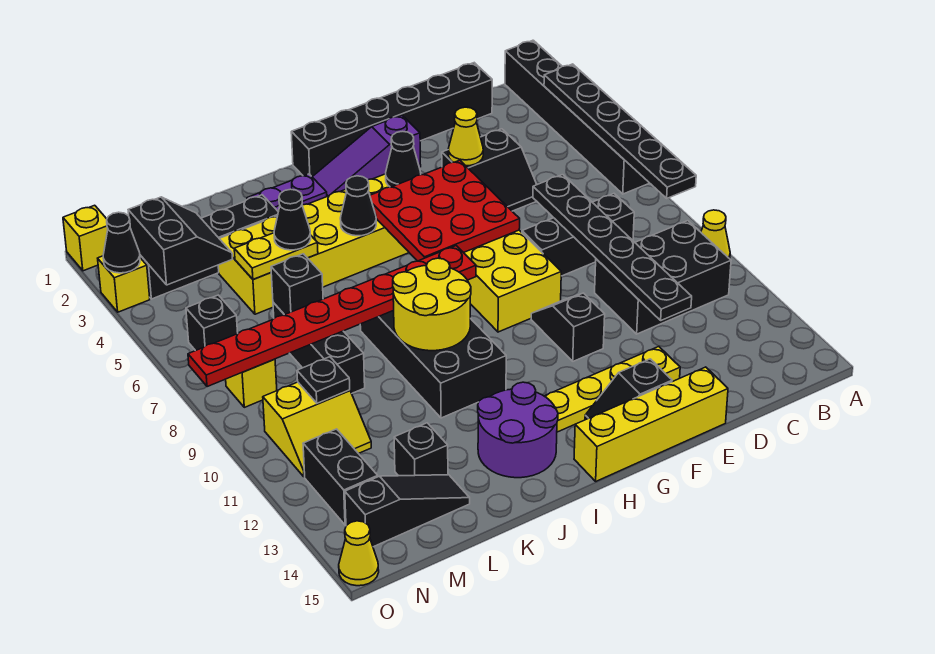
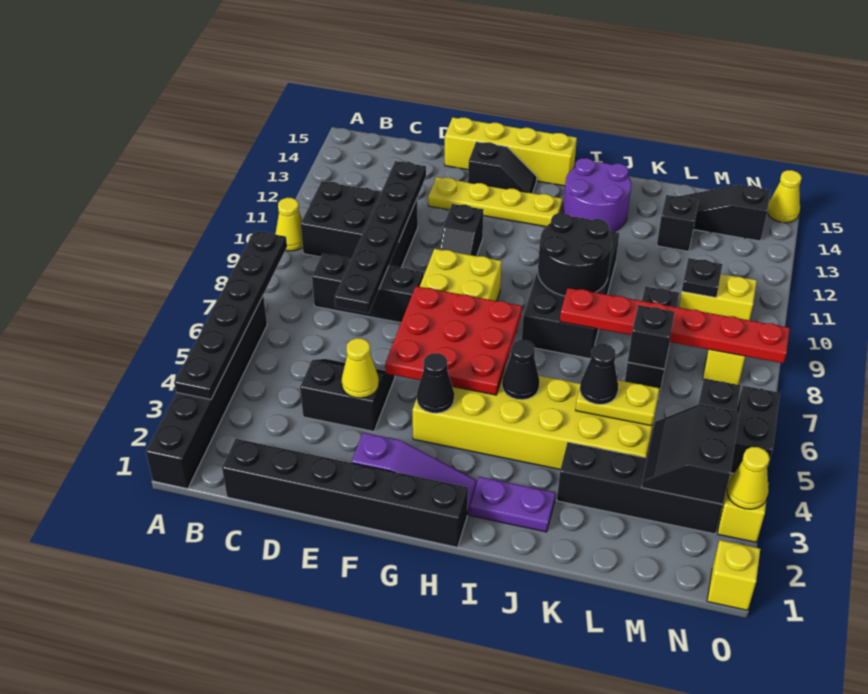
red 1x8 plate [188,246,476,387] -> red 1x6 plate [560,288,790,363]
yellow 2x2 round brick [393,258,471,351] -> black 2x2 round brick [538,213,612,296]
black 1x2 brick [303,429,378,525] -> black 1x2 brick moved to [731,386,780,473]
black 1x1 cone [103,212,140,273] -> yellow 1x1 cone [727,447,770,509]

